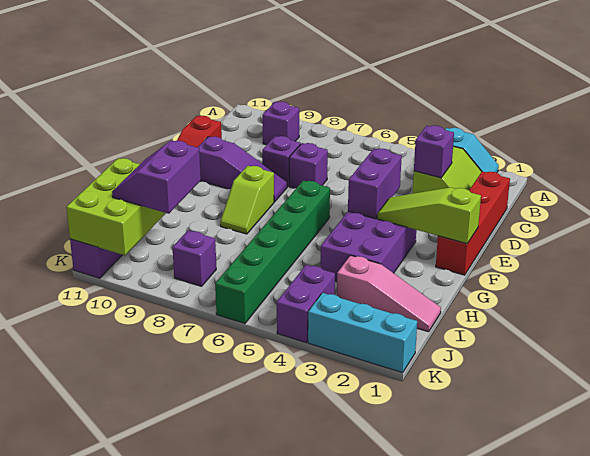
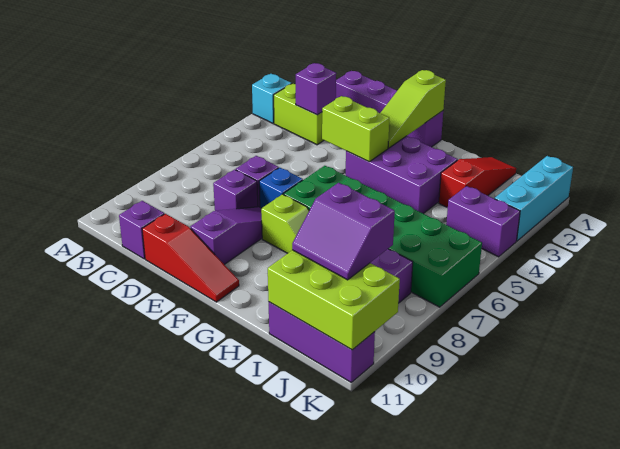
purple 1x1 brick [262,102,299,145] -> purple 1x1 brick moved to [119,201,164,259]
red 1x4 brick [436,171,510,275] -> purple 1x4 brick [336,71,443,147]
purple 1x2 brick [348,149,402,219] -> lime 1x2 brick [322,96,389,162]
none -> blue 1x1 brick [259,168,303,208]
green 1x6 brick [215,181,330,324] -> green 2x6 brick [284,166,482,307]
pink 1x3 slope [337,255,441,332] -> red 1x3 slope [439,157,516,208]

